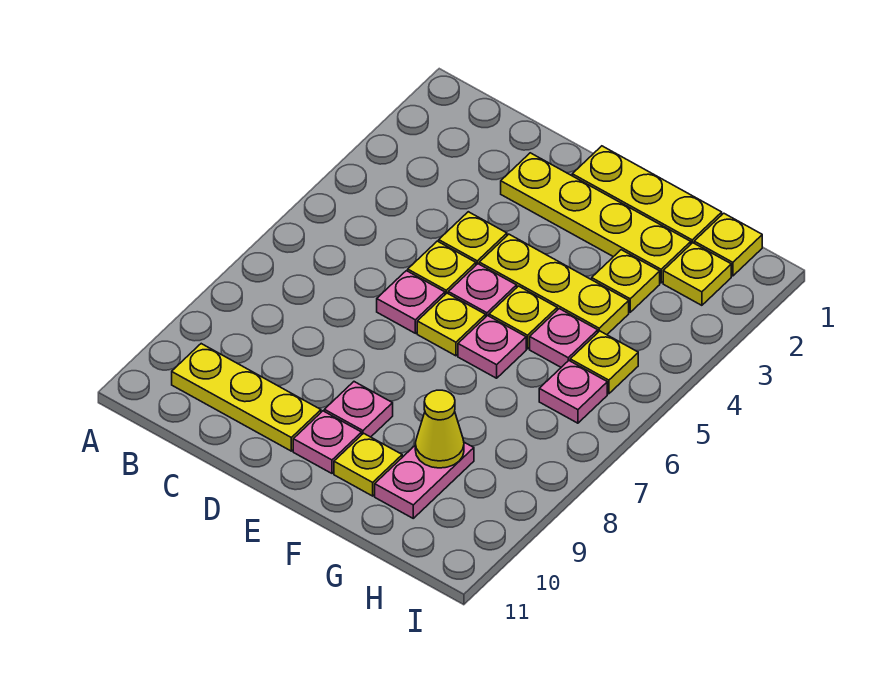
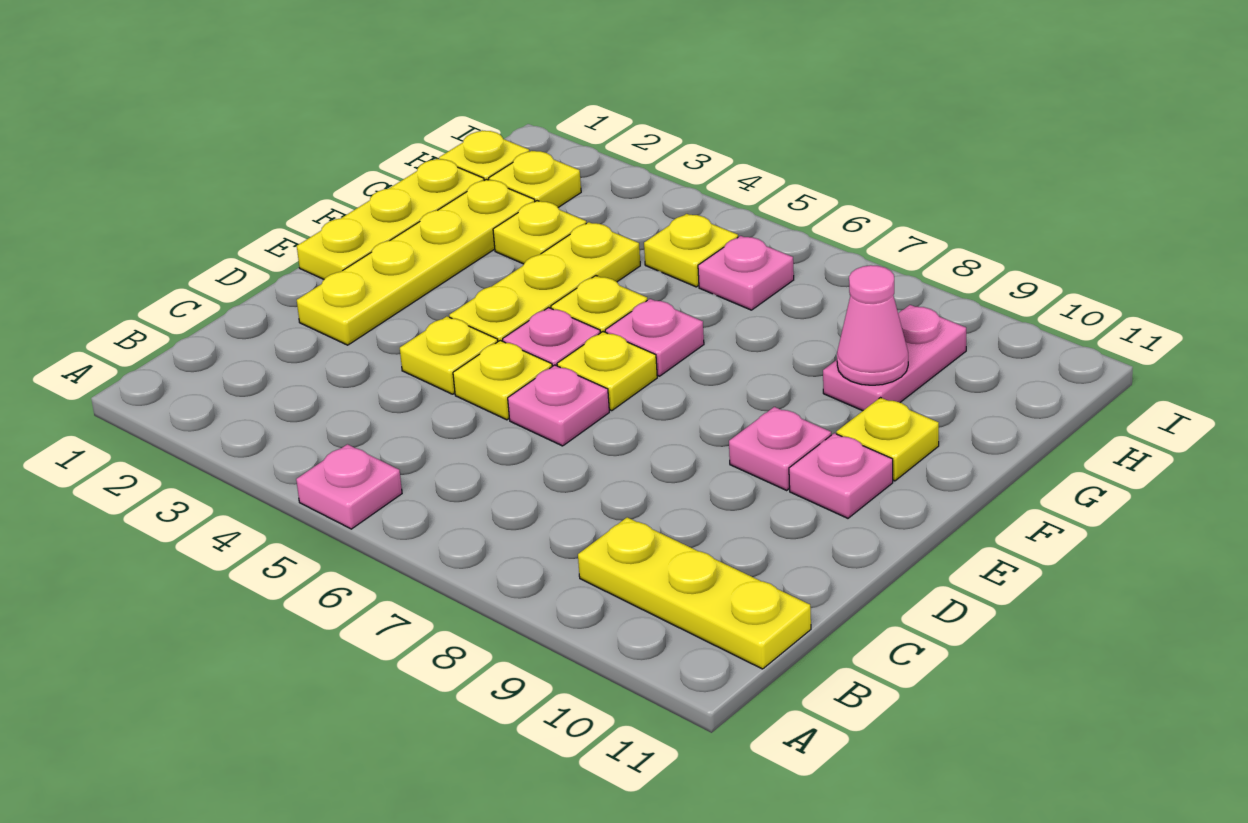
yellow 1x3 plate [172,344,321,451] -> yellow 1x3 plate turned to [578,517,811,669]
pink 1x1 plate [530,309,598,367] -> pink 1x1 plate moved to [296,444,402,529]
pink 1x2 plate [375,442,474,518] -> pink 1x2 plate turned to [823,305,966,411]
yellow 1x1 cone [415,390,464,468] -> pink 1x1 cone [837,265,908,385]

